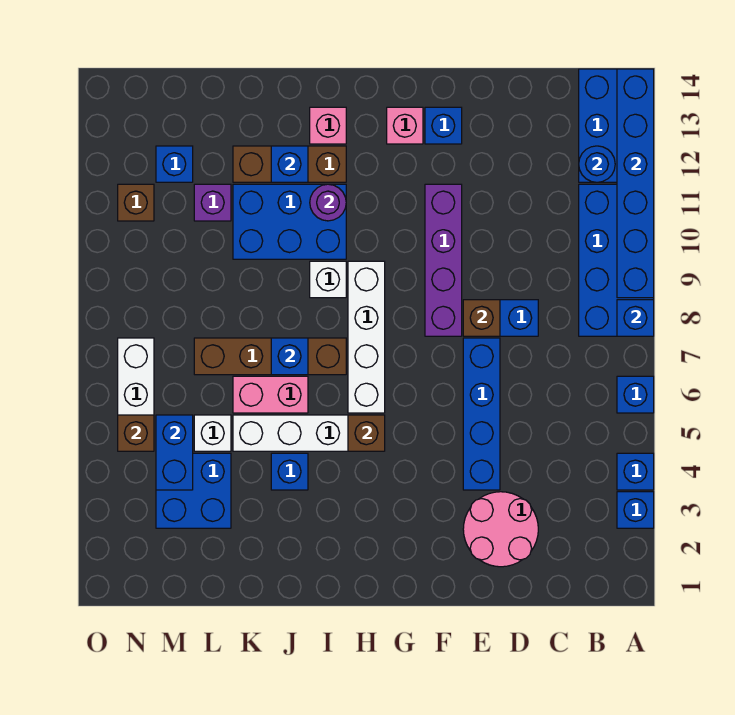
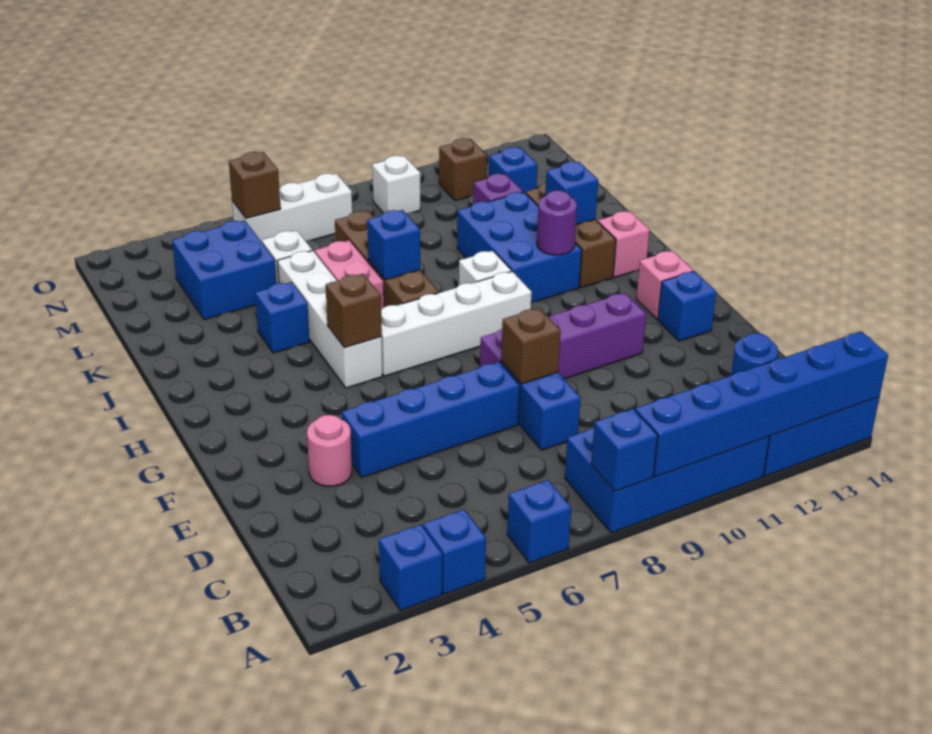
pink 2x2 round brick [463,492,538,567] -> pink 1x1 round brick [307,415,352,486]
blue 1x2 brick [156,415,193,490] -> none
none -> white 1x1 brick [372,156,420,213]

